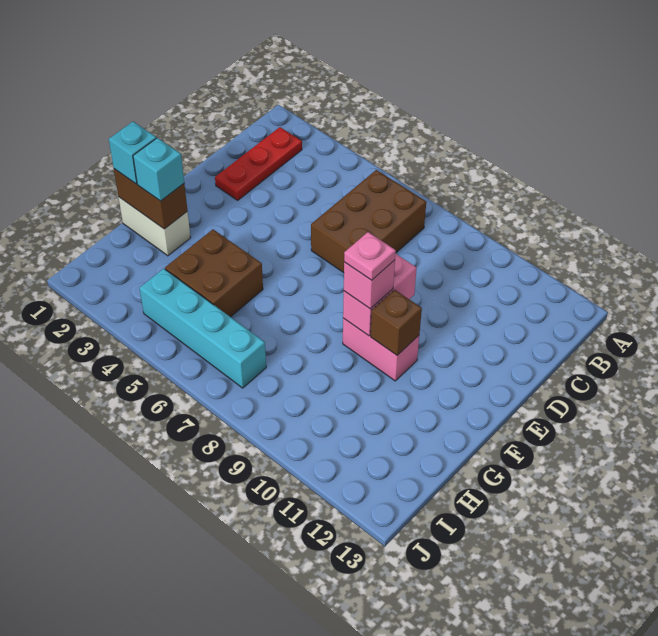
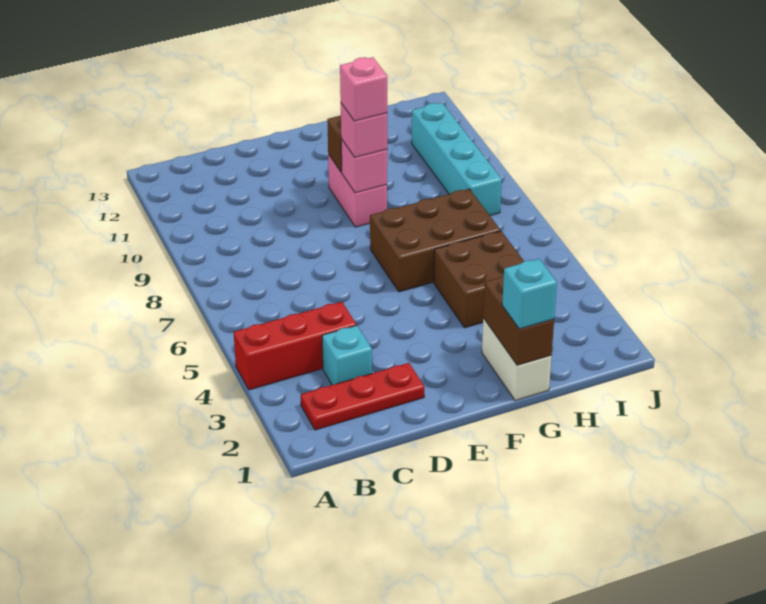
none -> red 1x3 brick [234,302,356,390]
brown 2x3 brick [311,170,426,273] -> brown 2x3 brick moved to [370,189,500,292]
pink 1x2 brick [343,254,417,336] -> pink 1x1 brick [341,139,387,193]
pink 1x1 plate [344,232,396,280] -> pink 1x1 brick [340,57,387,121]
cyan 1x1 brick [133,138,184,201] -> cyan 1x1 brick moved to [322,325,372,385]
cyan 1x4 brick [140,269,266,388] -> cyan 1x4 brick moved to [412,103,502,216]

